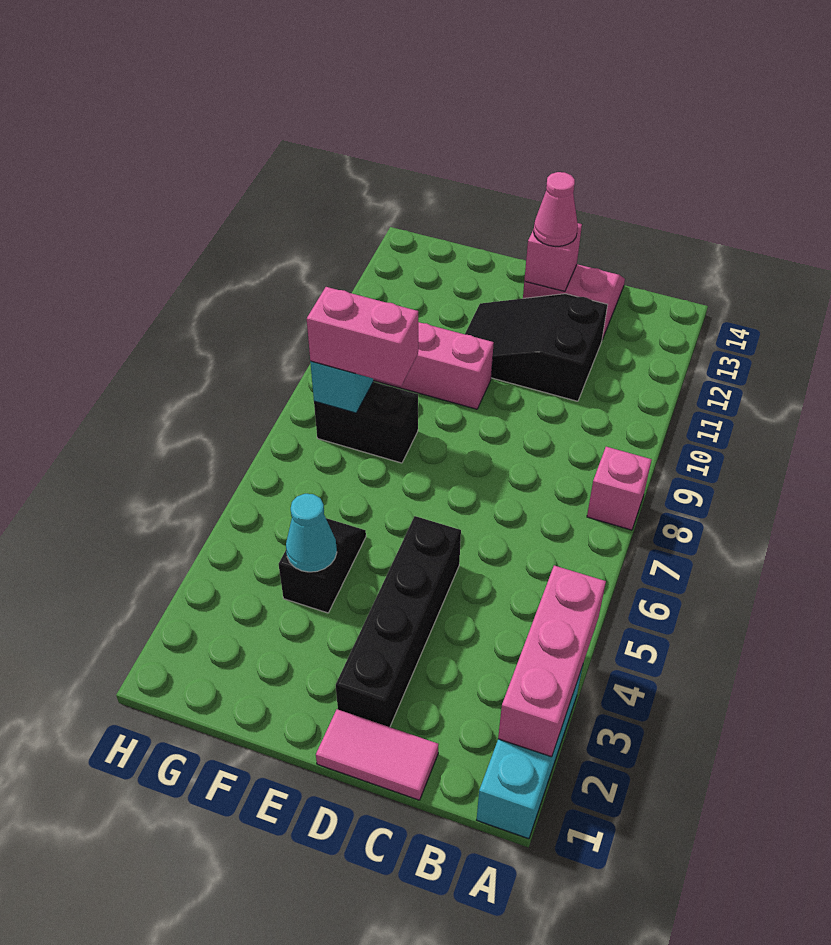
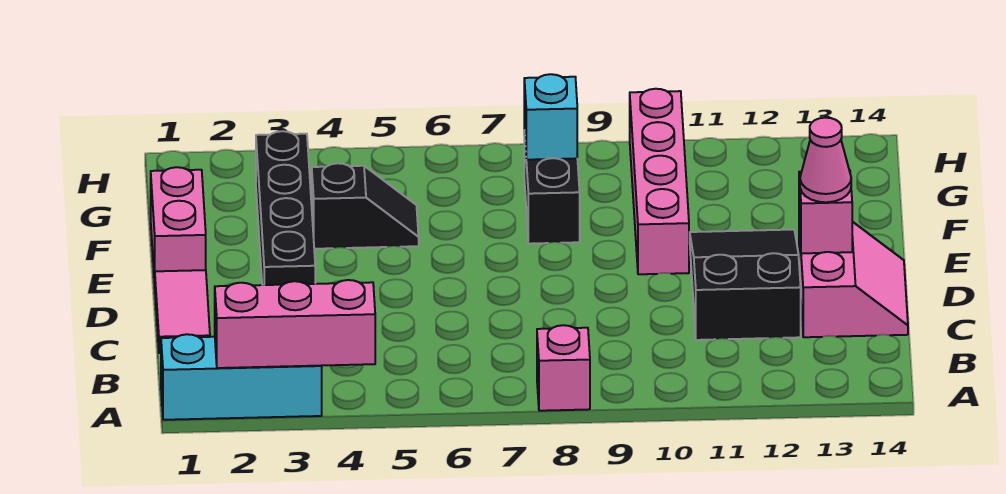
black 1x4 brick [336,516,461,727] -> black 1x4 brick turned to [256,131,315,285]
cyan 1x1 cone [286,494,337,572] -> none
pink 1x2 brick [307,287,418,386] -> pink 1x2 brick moved to [151,167,206,282]

